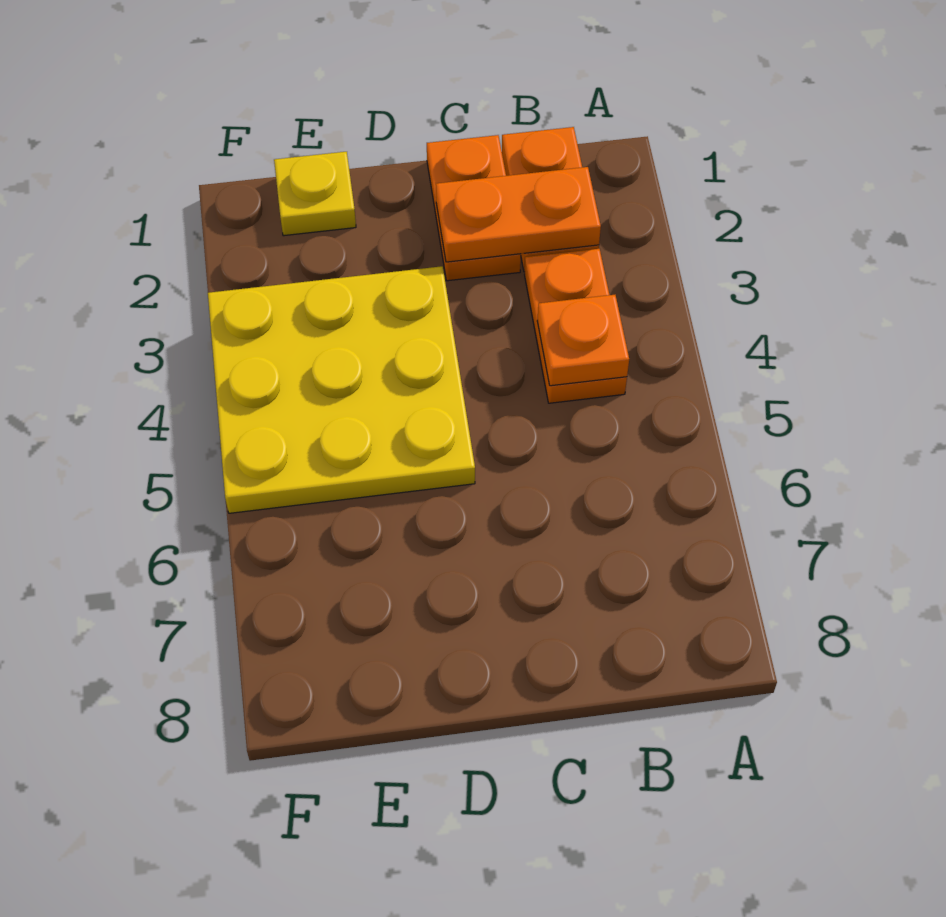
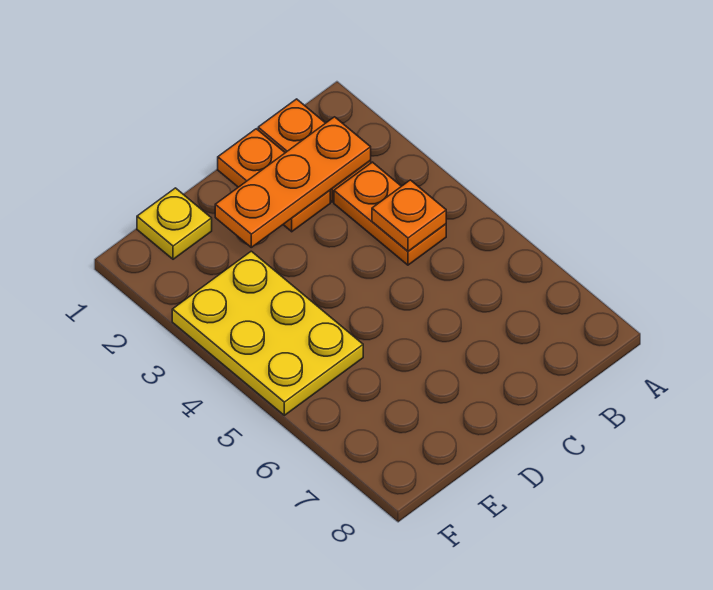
orange 1x2 plate [436,167,601,262] -> orange 1x3 plate [215,117,371,247]
yellow 3x3 plate [208,266,475,513] -> yellow 2x3 plate [172,251,363,415]

